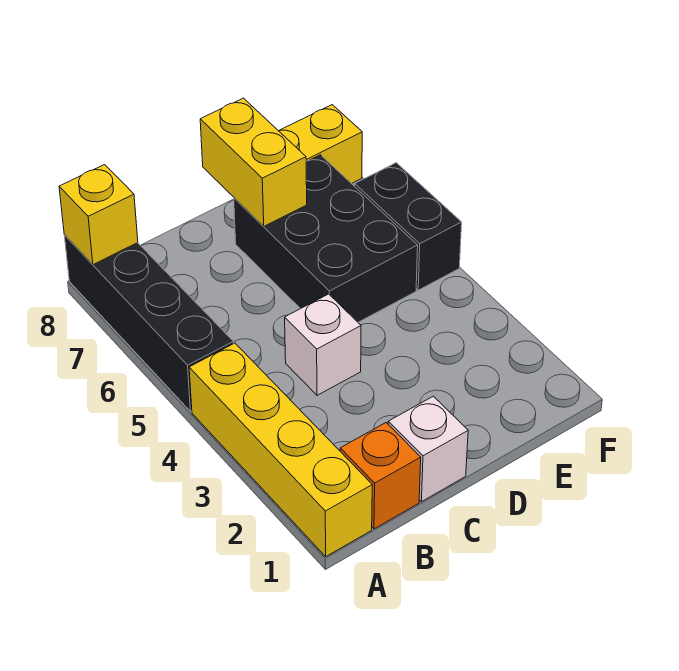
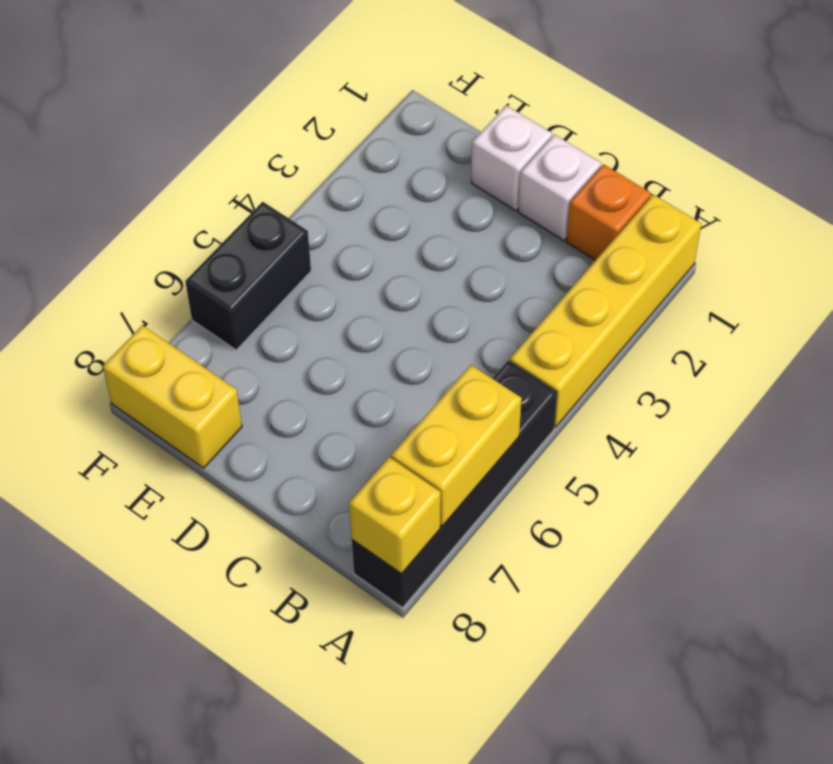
white 1x1 brick [285,294,361,395] -> white 1x1 brick moved to [471,105,552,211]
black 2x3 brick [234,155,418,322] -> none
yellow 1x2 brick [200,98,307,226] -> yellow 1x2 brick moved to [391,365,522,526]

